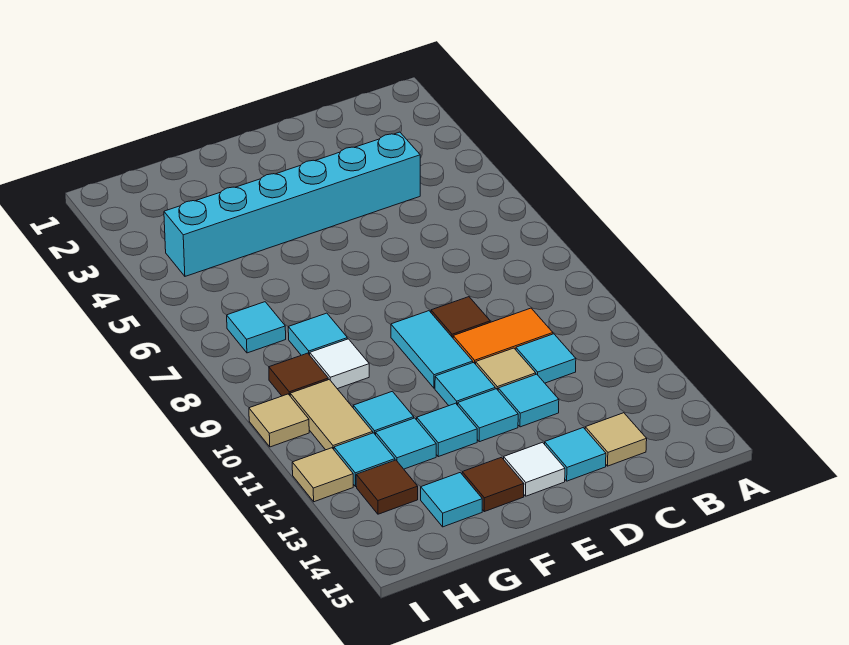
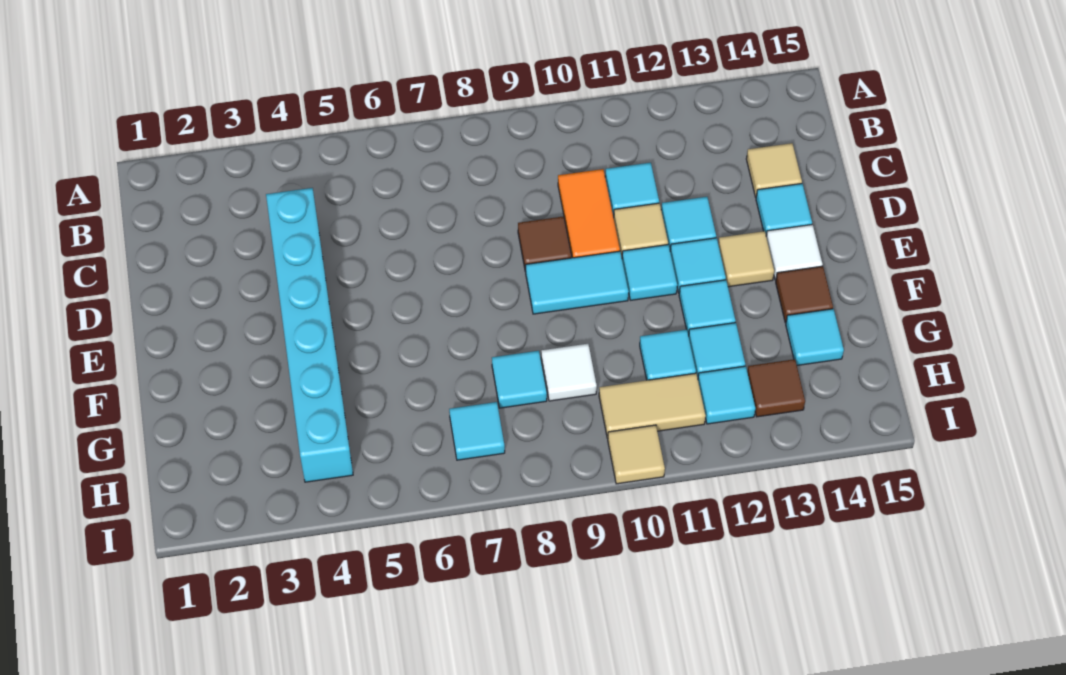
brown 1x1 tile [269,353,328,396] -> none
tan 1x1 tile [292,448,353,502] -> tan 1x1 tile moved to [718,231,774,287]

